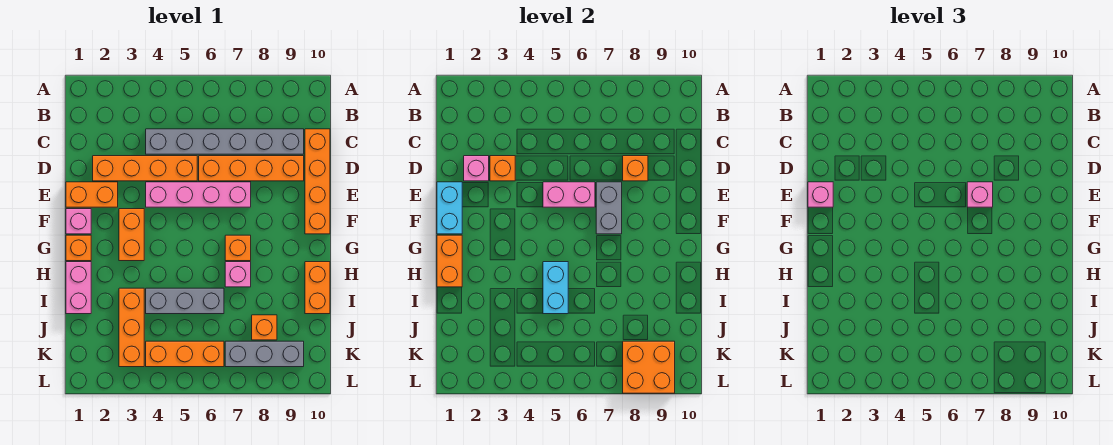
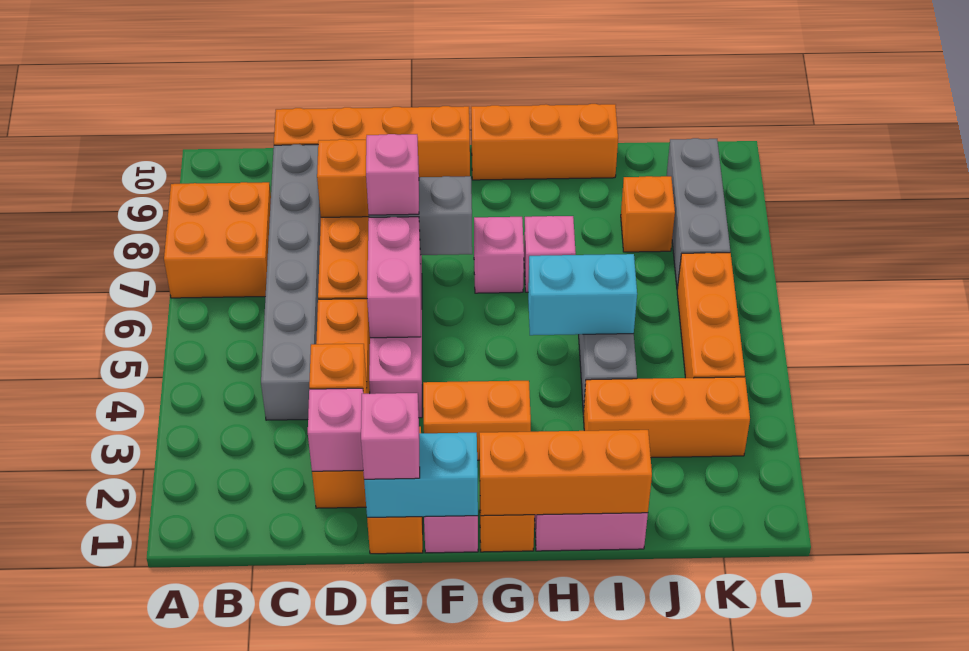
orange 1x2 brick [437,235,462,287] -> orange 1x3 brick [479,430,652,516]
orange 1x1 brick [225,235,251,261] -> pink 1x1 brick [474,217,524,293]
orange 1x2 brick [305,262,330,314] -> orange 1x3 brick [471,104,618,180]
orange 2x2 brick [623,341,675,393] -> orange 2x2 brick moved to [164,182,271,298]

